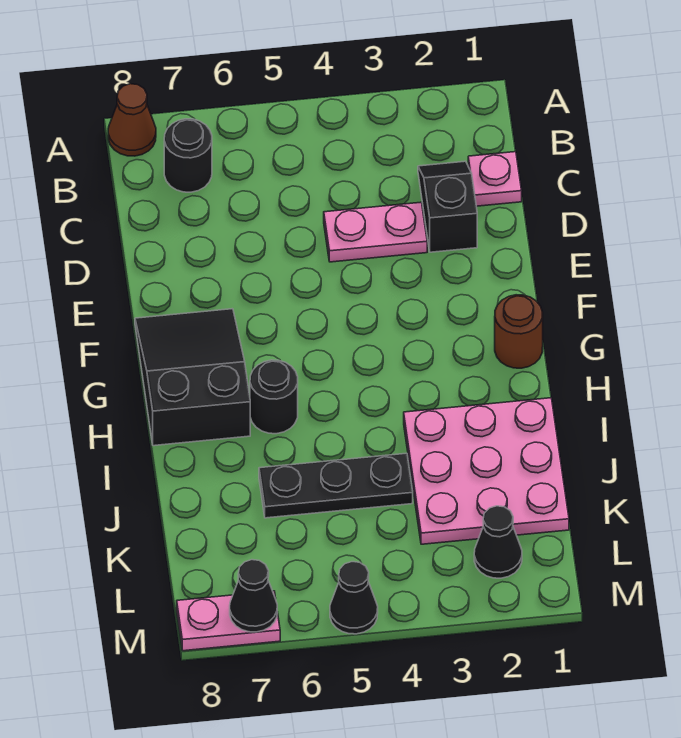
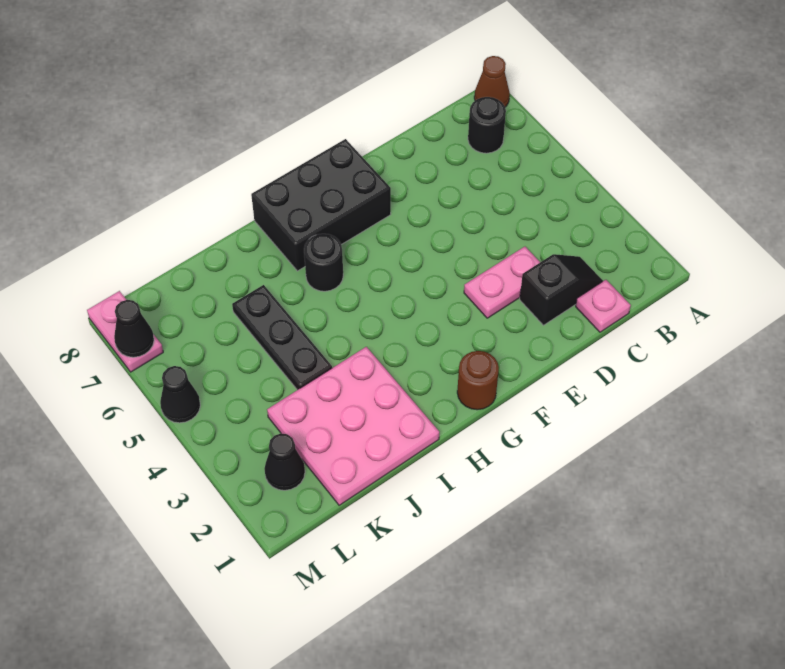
pink 1x2 plate [324,202,427,262] -> pink 1x2 plate turned to [464,247,540,318]
black 2x3 slope [135,309,250,446] -> black 2x3 brick [251,139,391,271]

